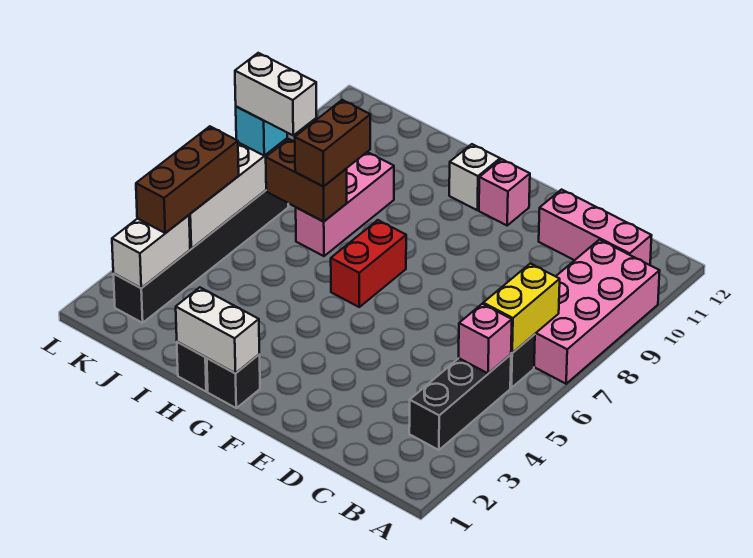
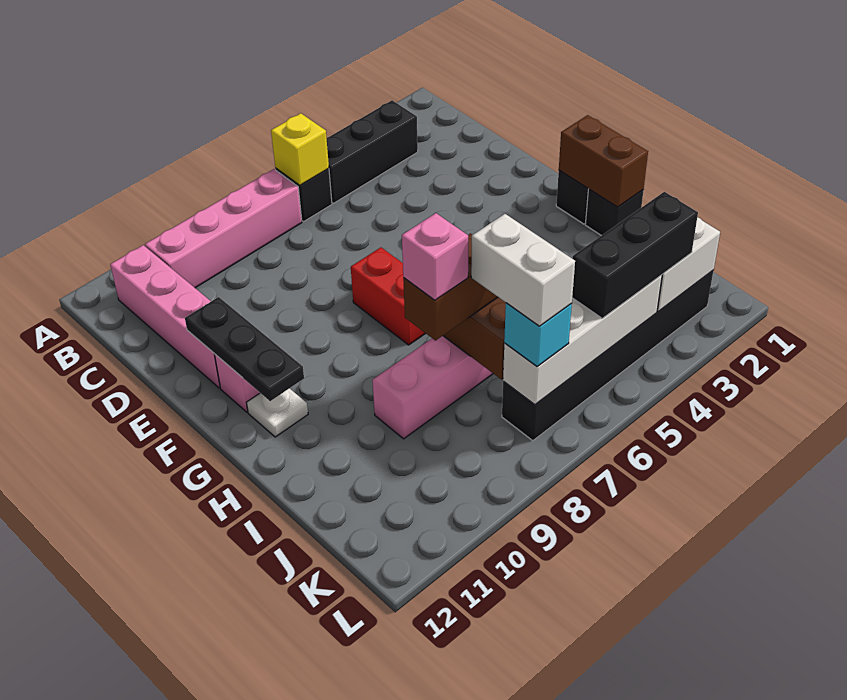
pink 2x4 brick [534,240,660,384] -> pink 1x4 brick [145,169,302,288]
pink 1x1 brick [459,304,512,373] -> pink 1x1 brick moved to [402,213,468,300]
yellow 1x2 brick [483,264,560,353] -> yellow 1x1 brick [271,113,329,185]
pink 1x3 brick [539,190,652,265] -> pink 1x4 brick [110,245,220,388]
none -> black 1x3 plate [185,297,304,401]
white 1x2 brick [176,287,259,373] -> brown 1x2 brick [559,115,648,207]
red 1x2 brick [331,220,406,307] -> red 1x2 brick turned to [351,247,426,345]
white 1x1 brick [449,144,500,210] -> white 1x1 plate [247,388,308,437]
brown 1x3 brick [136,126,239,233] -> black 1x3 brick [572,192,698,318]

